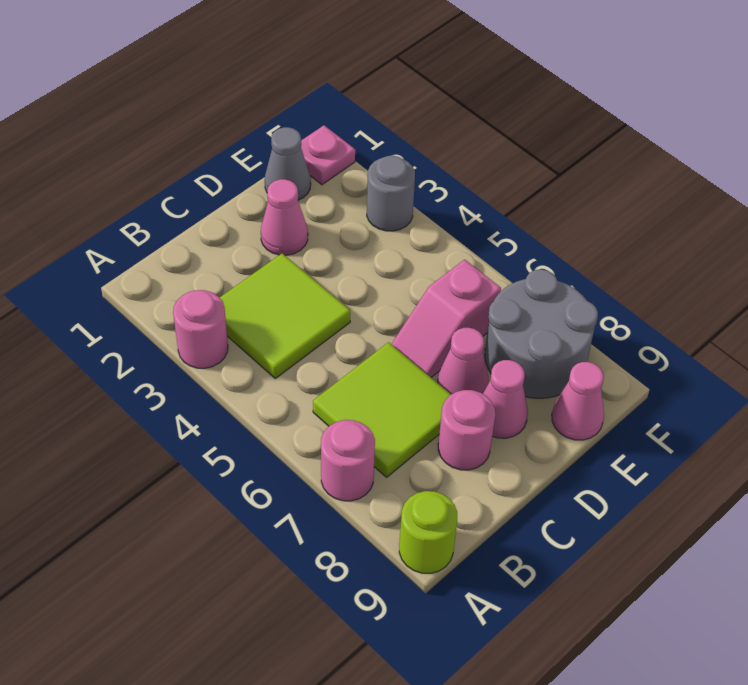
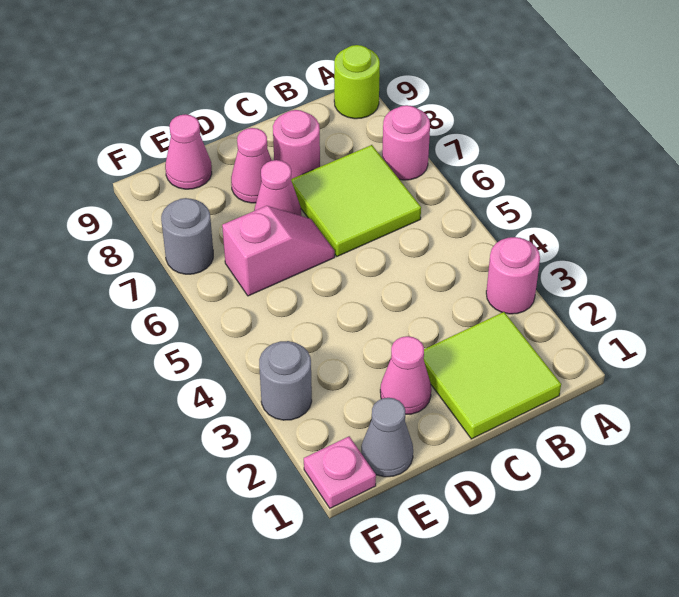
lime 2x2 tile [220,253,350,378] -> lime 2x2 tile moved to [424,312,561,439]
grey 2x2 round brick [485,269,598,398] -> grey 1x1 round brick [161,198,213,274]

